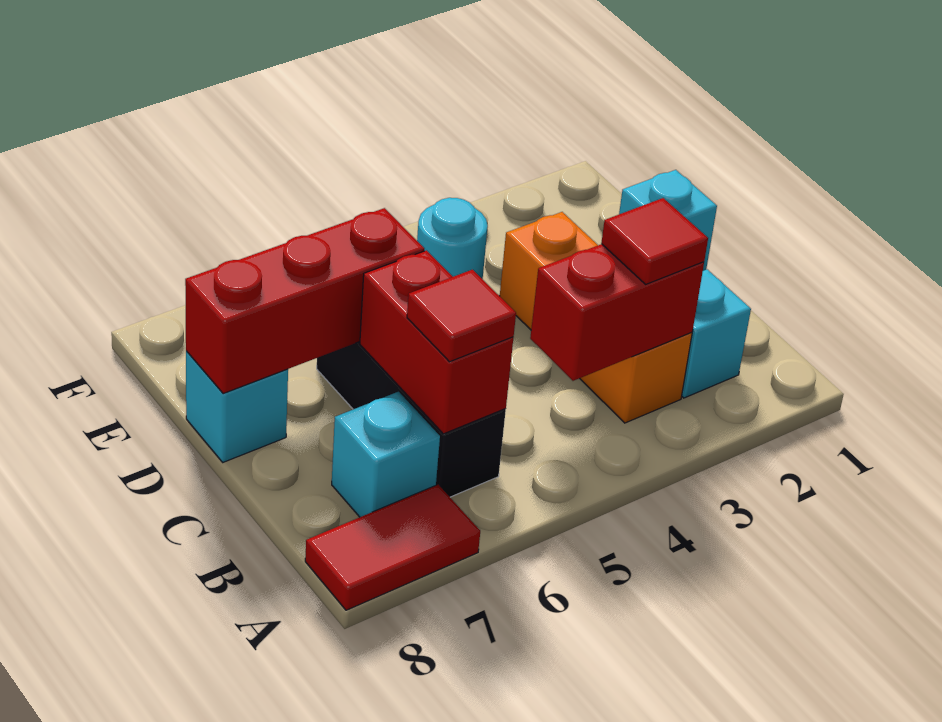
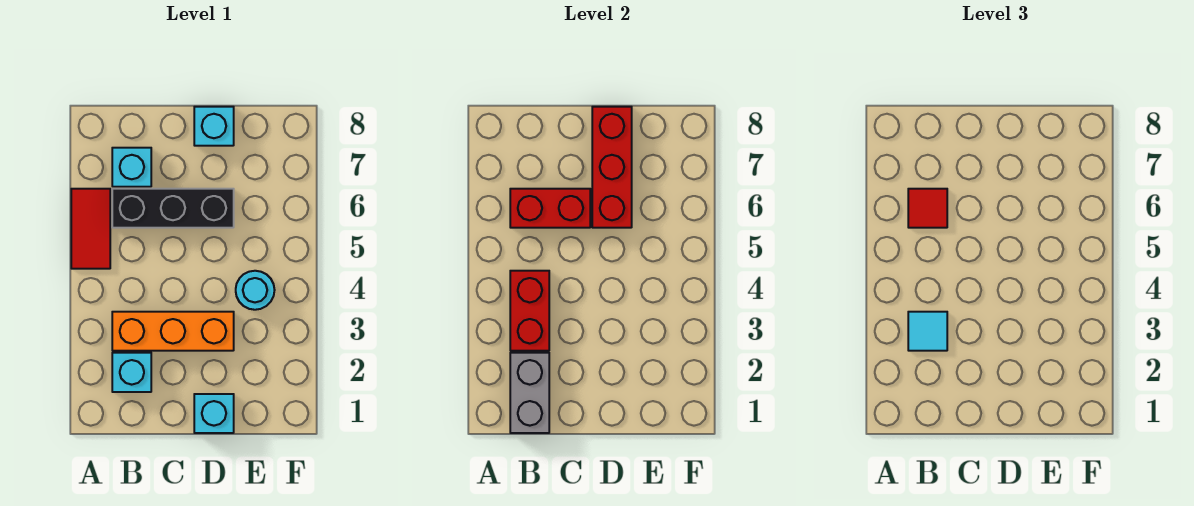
red 1x2 tile [305,485,480,610] -> red 1x2 tile moved to [71,189,110,269]
none -> grey 1x2 brick [510,353,549,433]
red 1x1 tile [601,198,708,284] -> cyan 1x1 tile [908,312,947,351]

